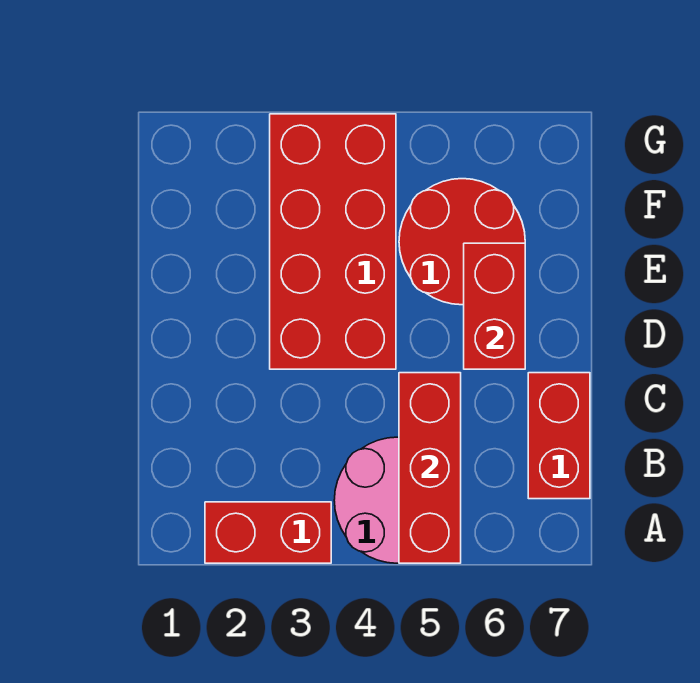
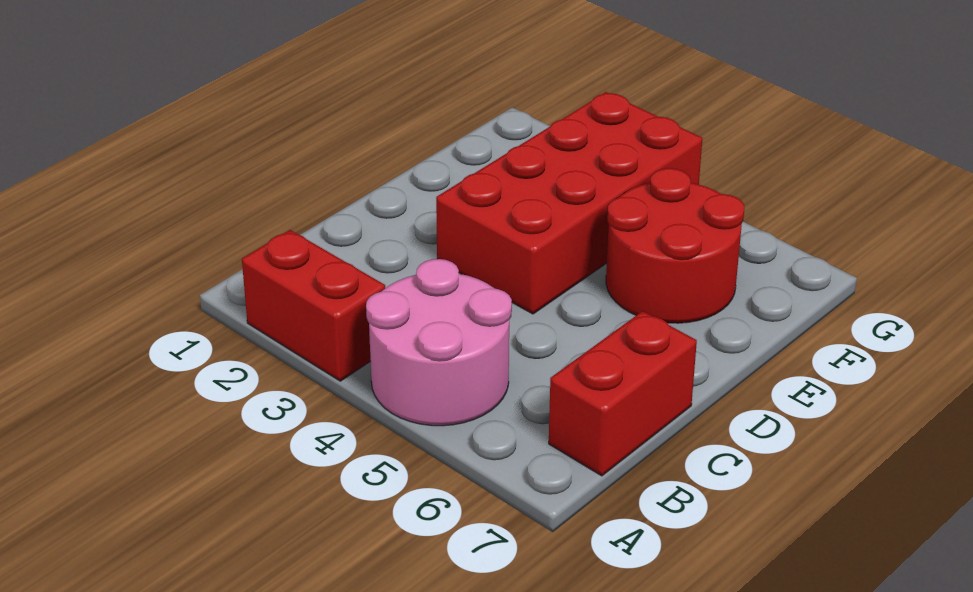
red 1x3 brick [399,373,461,563] -> none
red 1x2 brick [464,243,525,369] -> none

